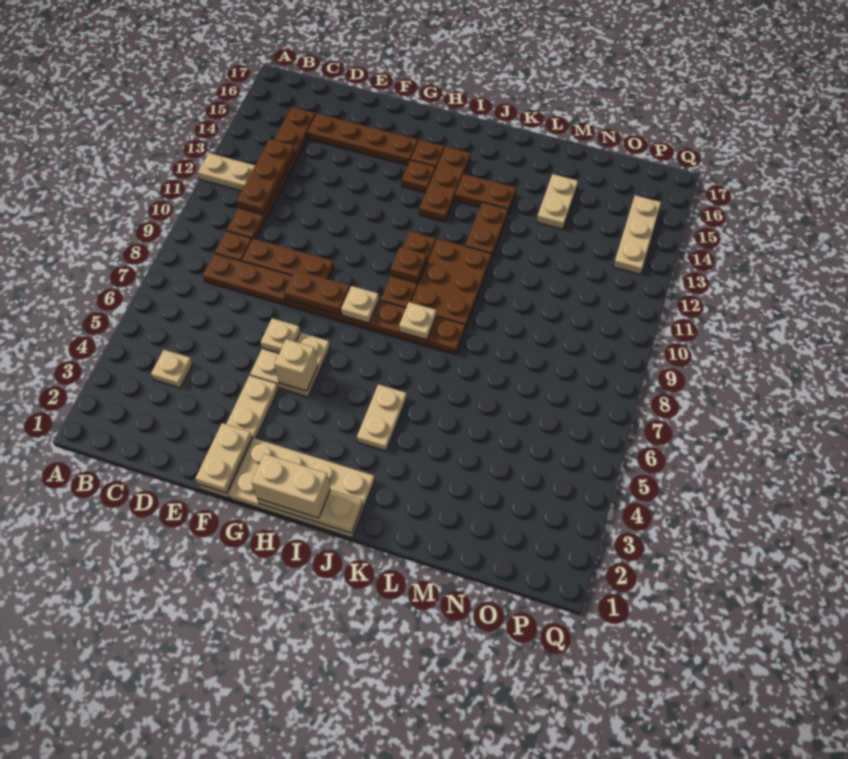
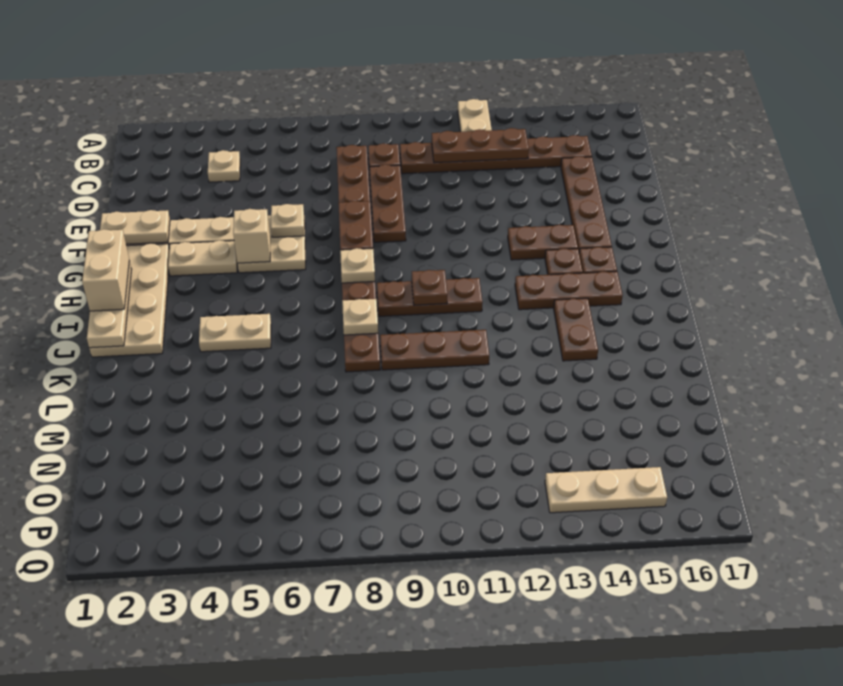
brown 2x3 plate [411,239,492,329] -> brown 1x3 plate [380,330,489,370]
brown 1x2 plate [465,202,508,258] -> brown 1x2 plate moved to [508,225,578,260]
tan 1x2 plate [537,174,578,229] -> tan 1x2 plate moved to [168,240,237,276]

